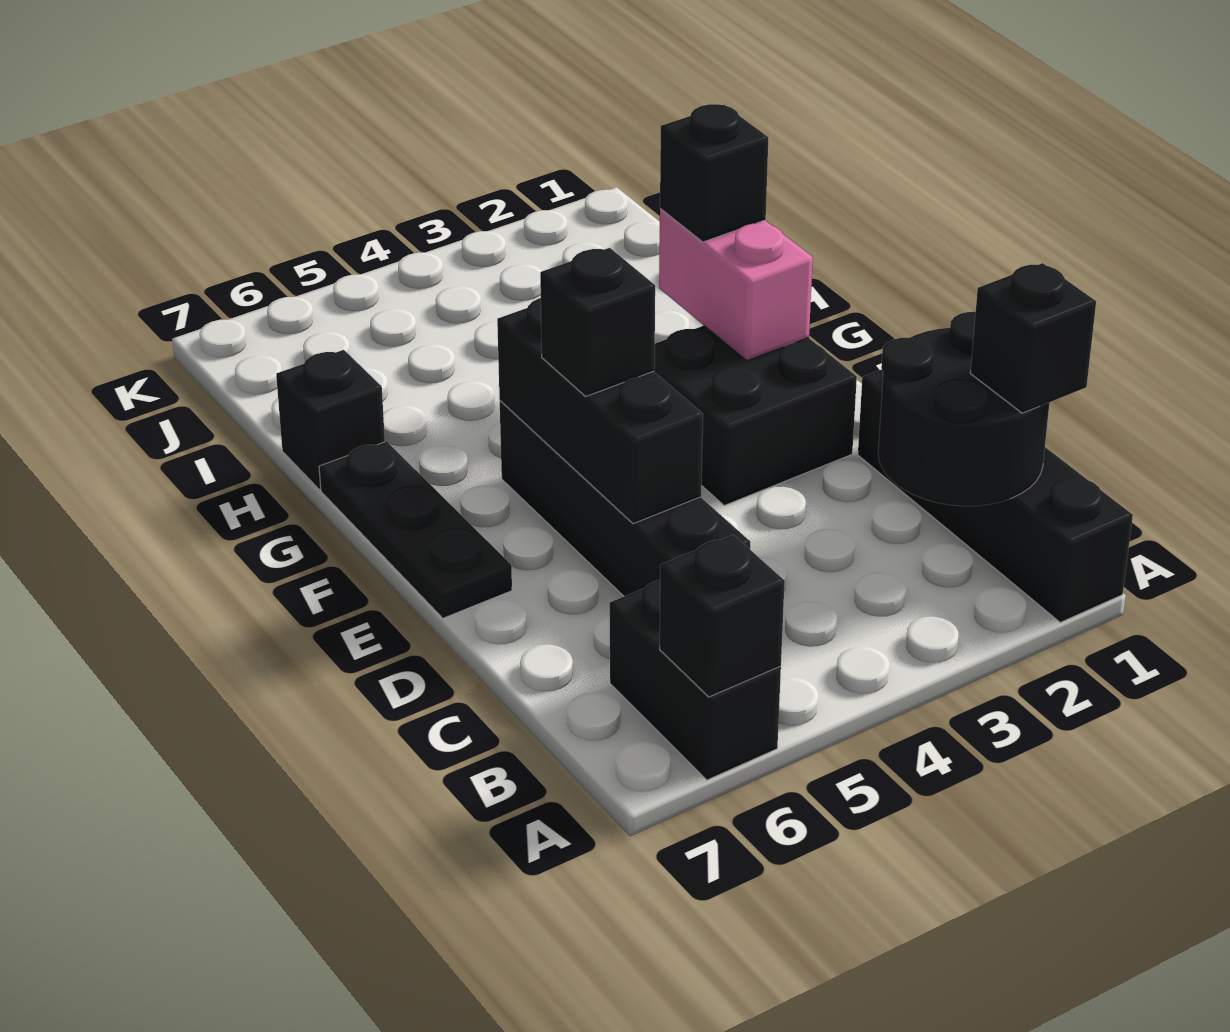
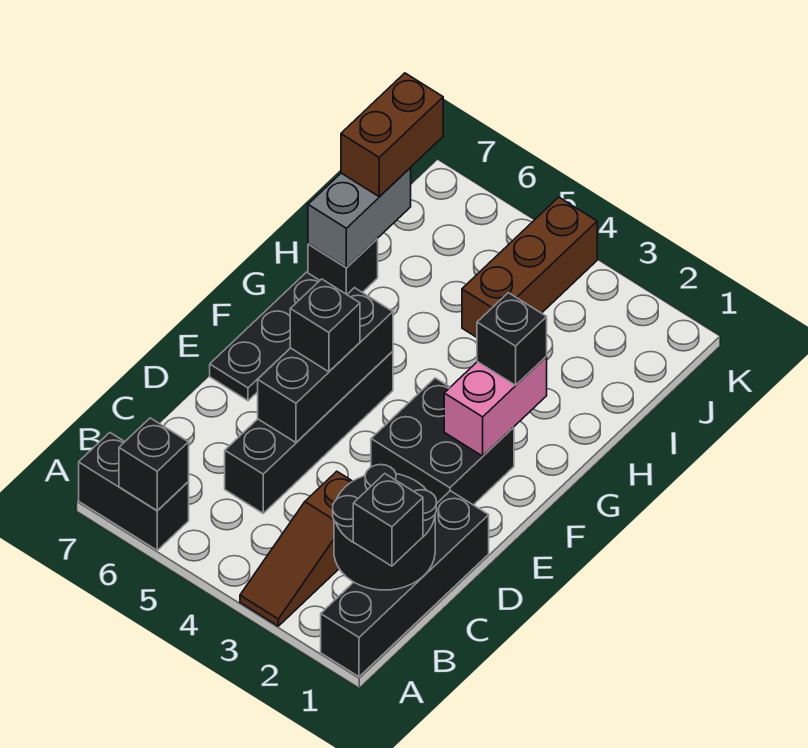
none -> brown 1x3 slope [240,471,353,626]
black 1x2 brick [610,580,781,780] -> black 1x2 brick turned to [79,433,189,550]
none -> grey 1x2 brick [308,168,411,267]
none -> brown 1x3 brick [462,197,597,337]
none -> brown 1x2 brick [341,73,443,197]

